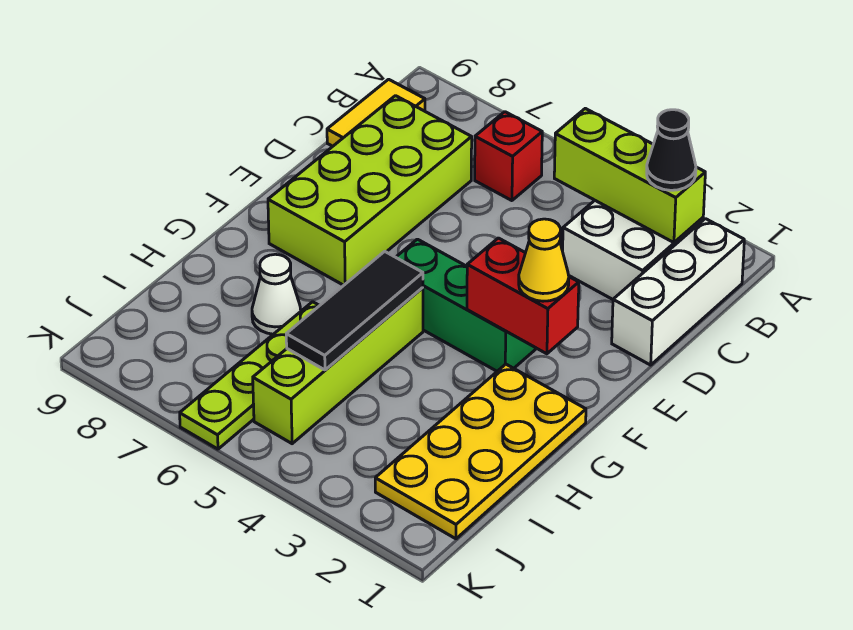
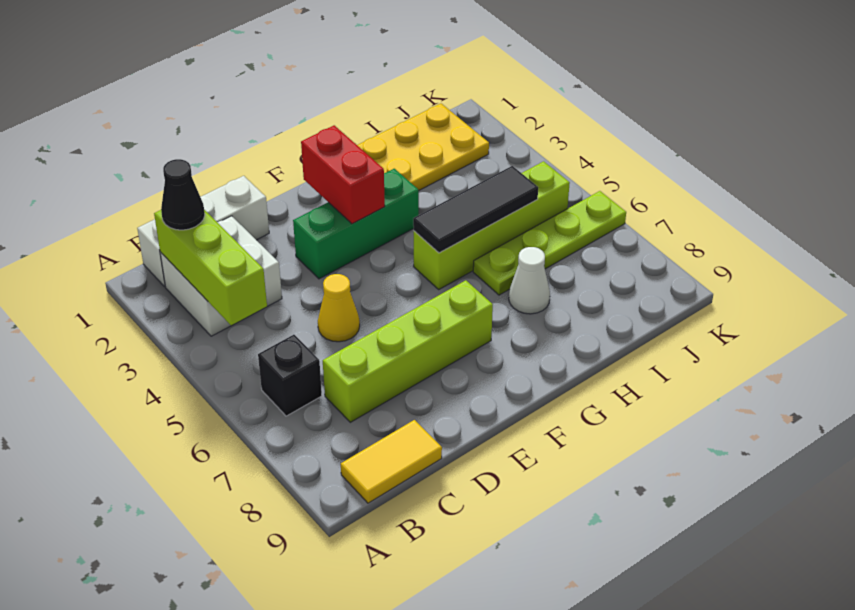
red 1x1 brick [475,112,542,201] -> black 1x1 brick [258,335,322,416]
lime 2x4 brick [268,96,472,285] -> lime 1x4 brick [323,280,493,422]
yellow 1x1 cone [519,219,569,301] -> yellow 1x1 cone moved to [318,274,360,342]
green 1x3 brick [396,239,536,371] -> green 1x3 brick turned to [293,169,419,279]

